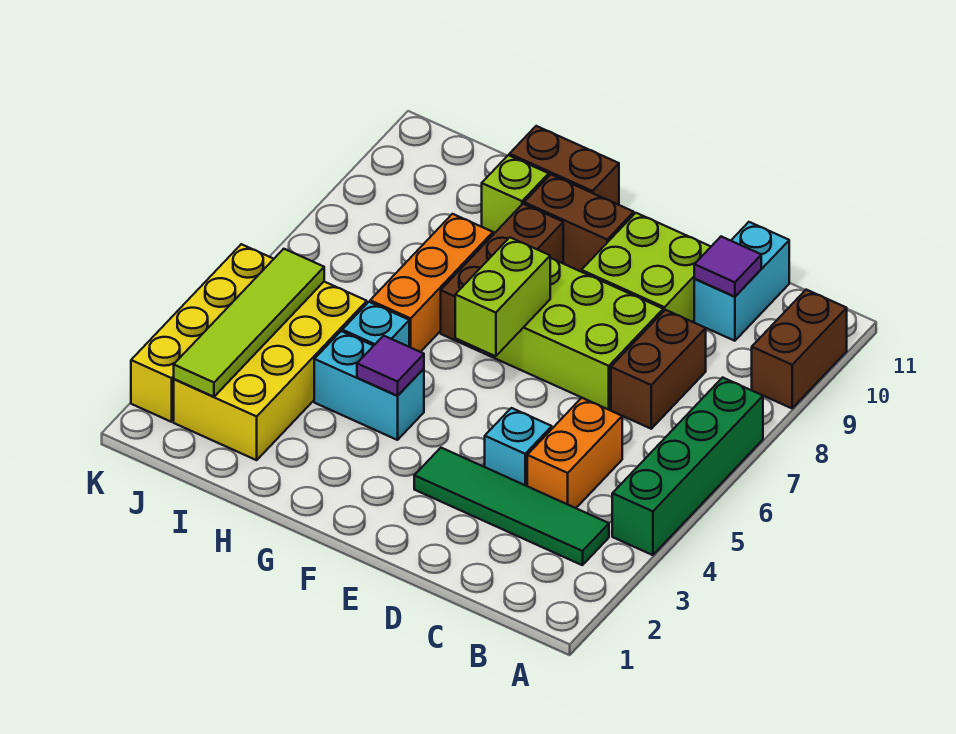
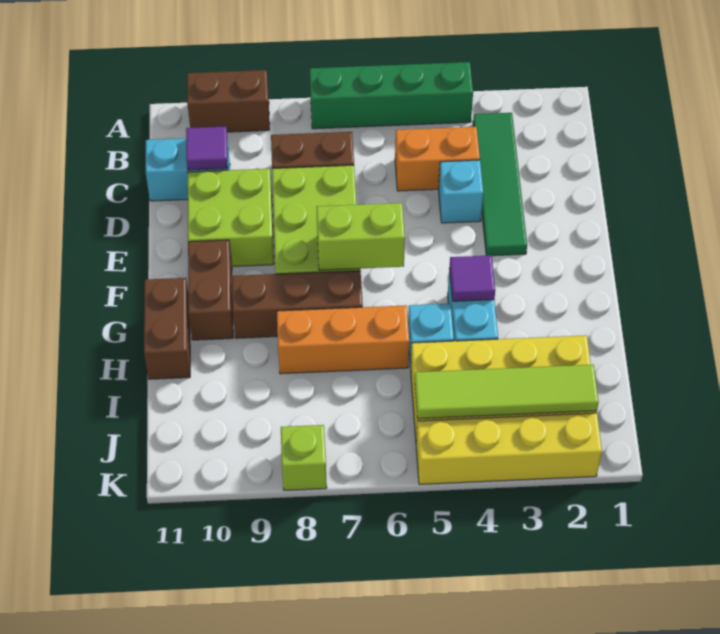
lime 1x1 brick [482,155,549,233] -> lime 1x1 brick moved to [281,425,327,490]

